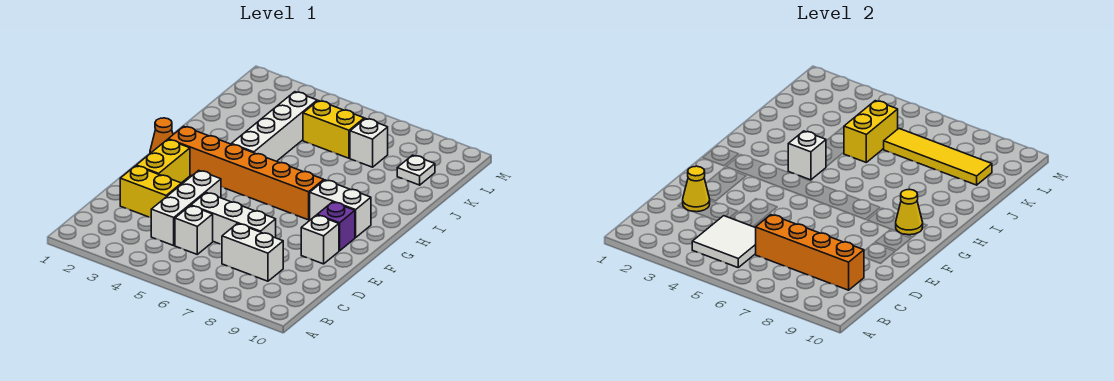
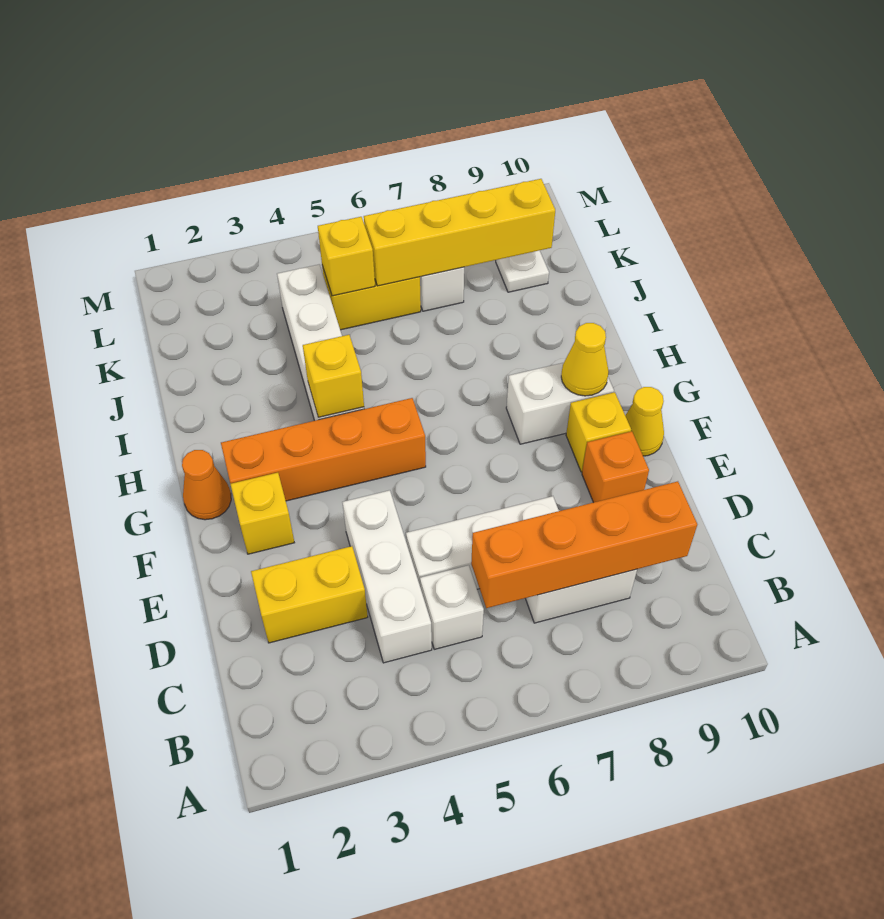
white 2x2 tile [692,216,756,267] -> none
yellow 1x1 cone [683,166,710,212] -> yellow 1x1 cone moved to [625,387,664,456]
yellow 1x2 brick [136,139,190,183] -> yellow 1x1 brick [231,473,294,554]
white 1x1 brick [301,215,339,264] -> orange 1x1 brick [582,431,649,502]
purple 1x1 brick [317,202,355,251] -> yellow 1x1 brick [566,392,631,472]
orange 1x6 brick [168,126,324,220] -> orange 1x4 brick [221,398,426,501]
white 1x1 brick [788,131,826,180] -> yellow 1x1 brick [303,335,364,417]
yellow 1x2 brick [844,101,898,162] -> yellow 1x1 brick [318,217,375,296]
yellow 1x4 tile [883,129,992,185] -> yellow 1x4 brick [364,179,555,286]

